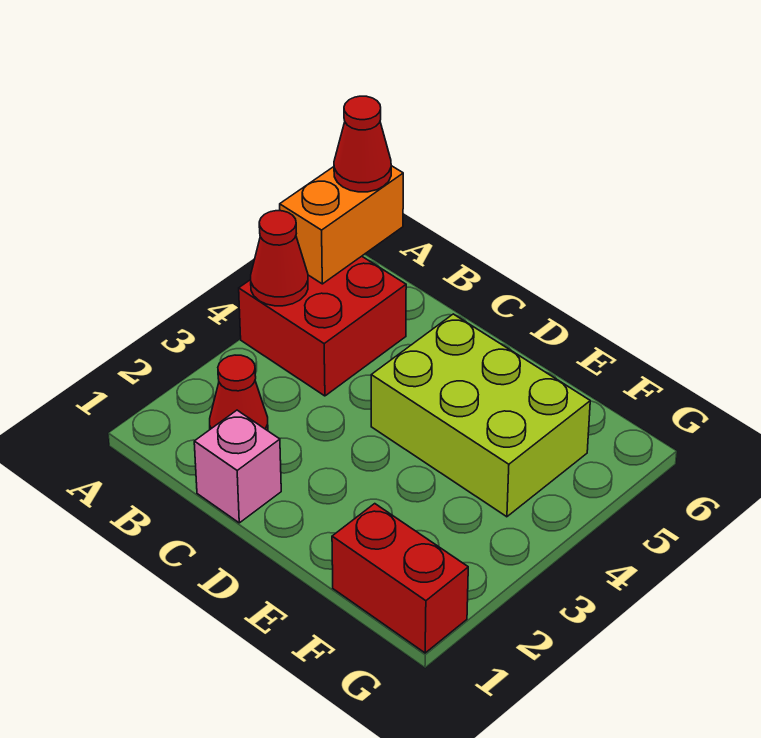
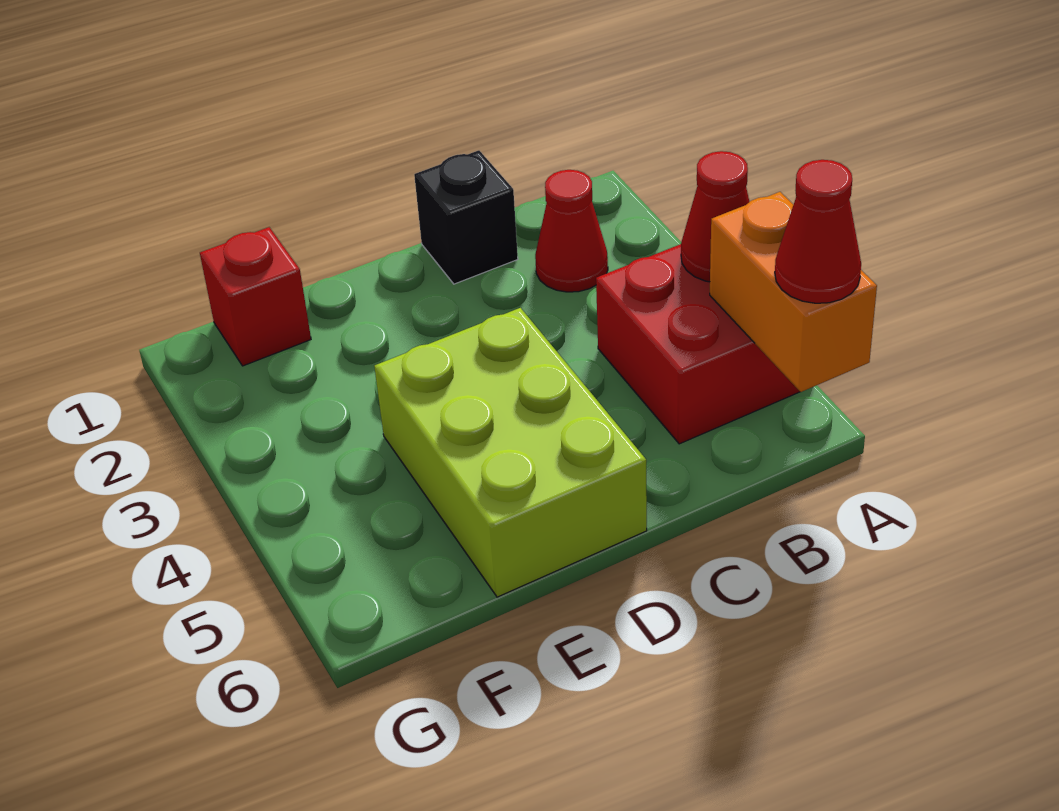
pink 1x1 brick [194,410,281,523] -> black 1x1 brick [414,150,518,284]
lime 2x3 brick [371,314,590,517] -> lime 2x3 brick turned to [374,308,647,597]
red 1x2 brick [332,504,468,653] -> red 1x1 brick [200,227,311,366]

